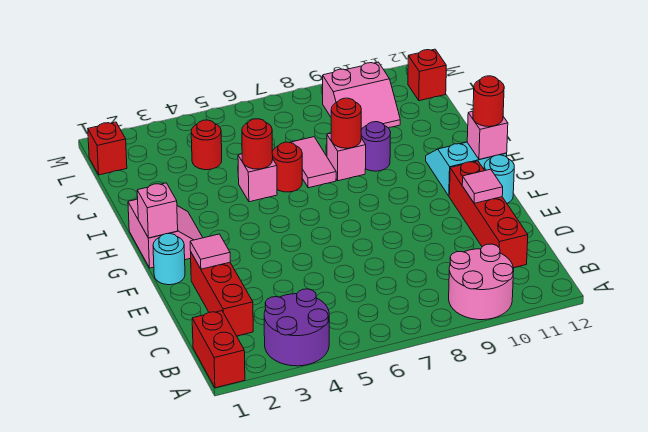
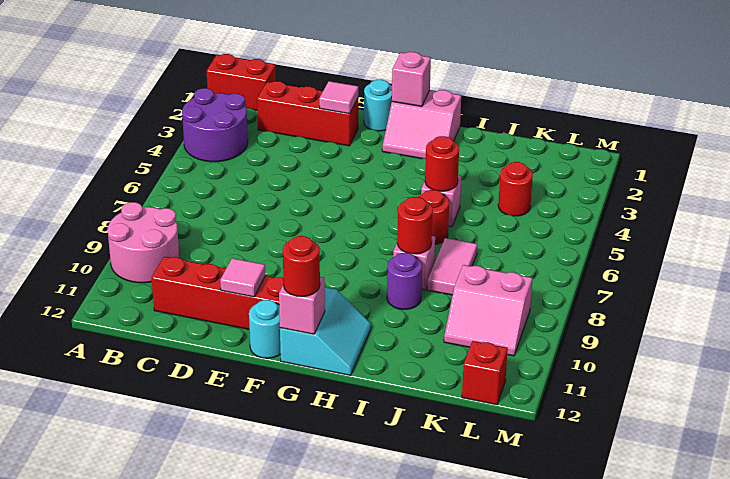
pink 1x2 tile [290,137,336,188] -> pink 1x2 tile turned to [427,238,477,295]
pink 2x2 slope [323,62,400,130] -> pink 2x2 slope turned to [444,265,532,356]
red 1x1 brick [88,122,127,175] -> none

